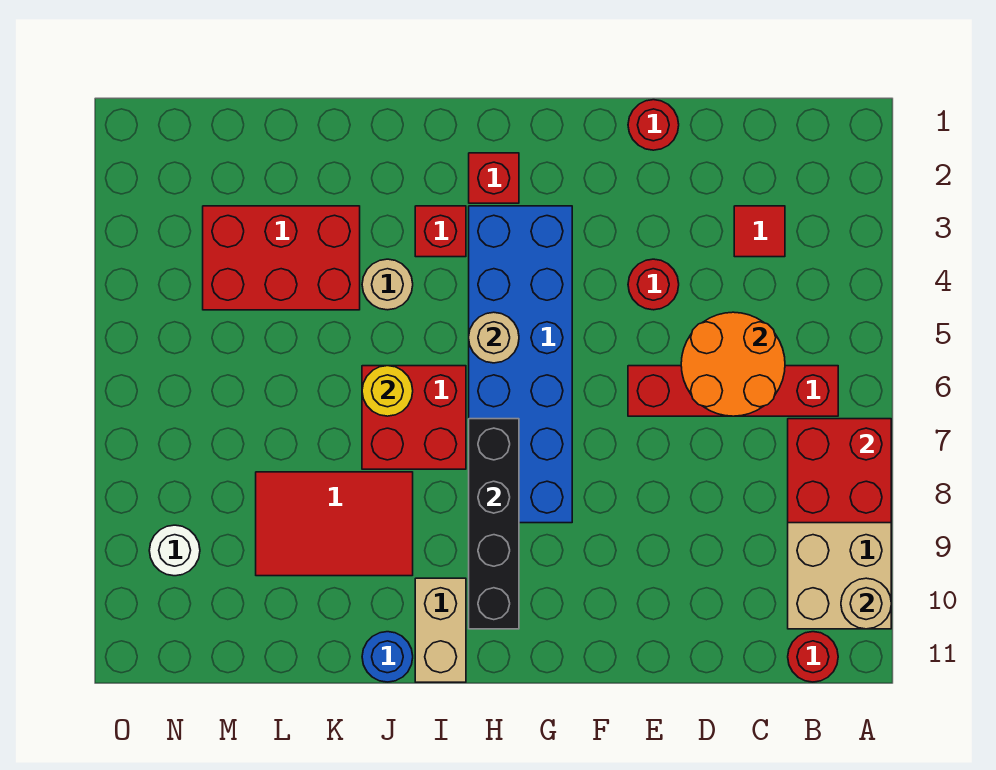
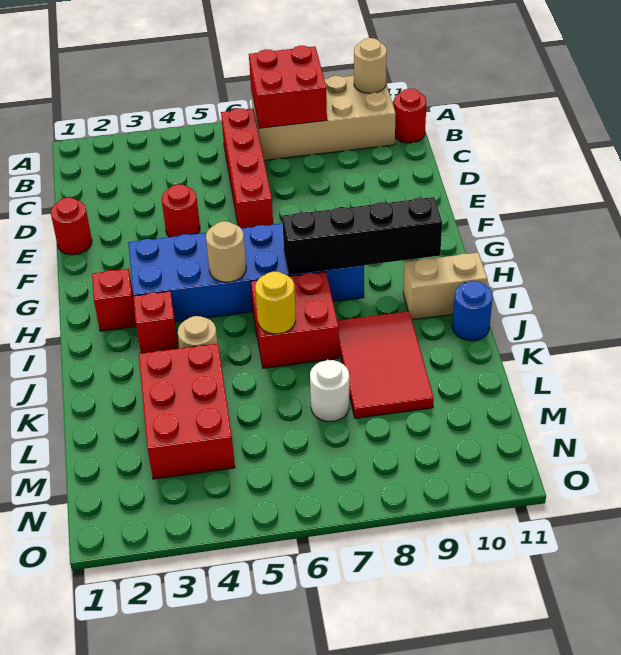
red 1x1 tile [734,206,785,257] -> none
orange 2x2 round brick [681,312,785,416] -> none
white 1x1 round brick [149,525,200,576] -> white 1x1 round brick moved to [310,360,349,422]

